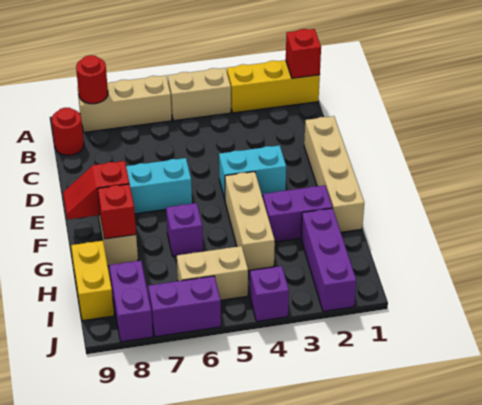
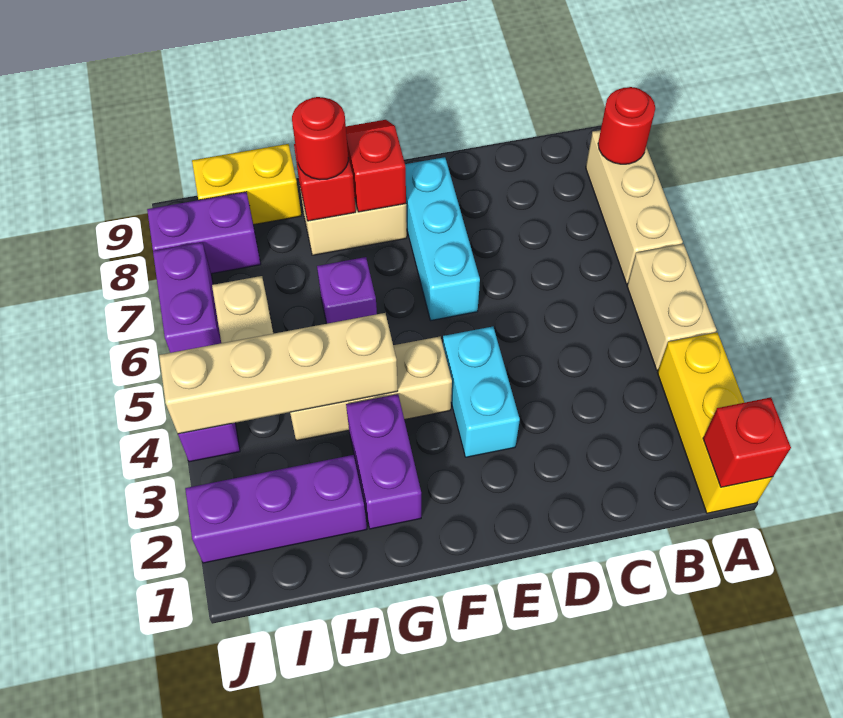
red 1x1 round brick [52,108,84,155] -> red 1x1 round brick moved to [292,97,348,180]
tan 1x4 brick [304,116,364,232] -> tan 1x4 brick moved to [159,313,398,434]

